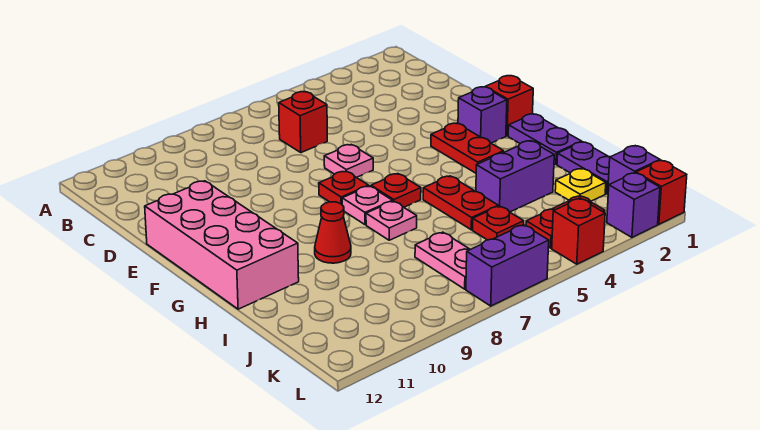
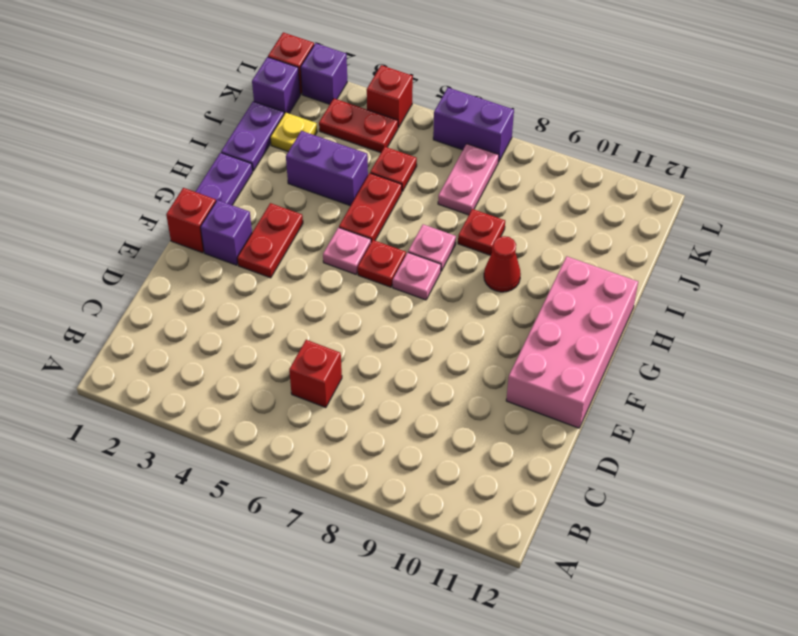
pink 1x1 plate [324,145,373,177] -> pink 1x1 plate moved to [323,227,371,274]
red 1x1 plate [319,171,369,204] -> red 1x1 plate moved to [458,209,505,255]

